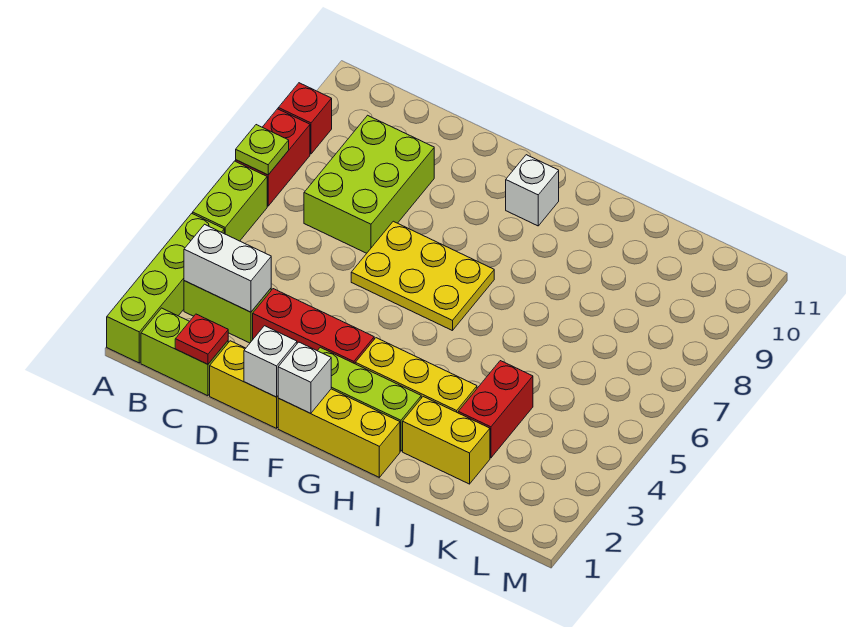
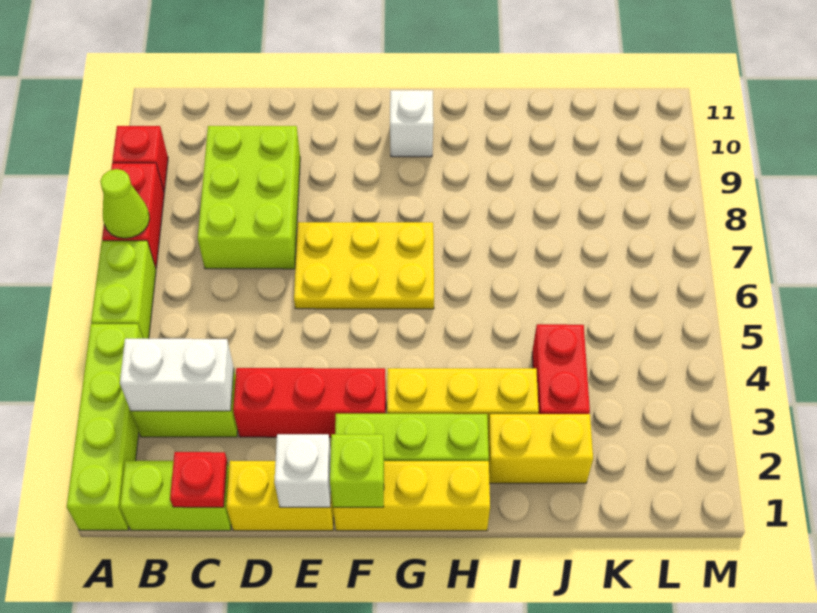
lime 1x1 plate [236,125,289,175] -> lime 1x1 cone [100,169,150,238]
white 1x1 brick [278,342,331,413] -> lime 1x1 brick [330,434,384,507]

